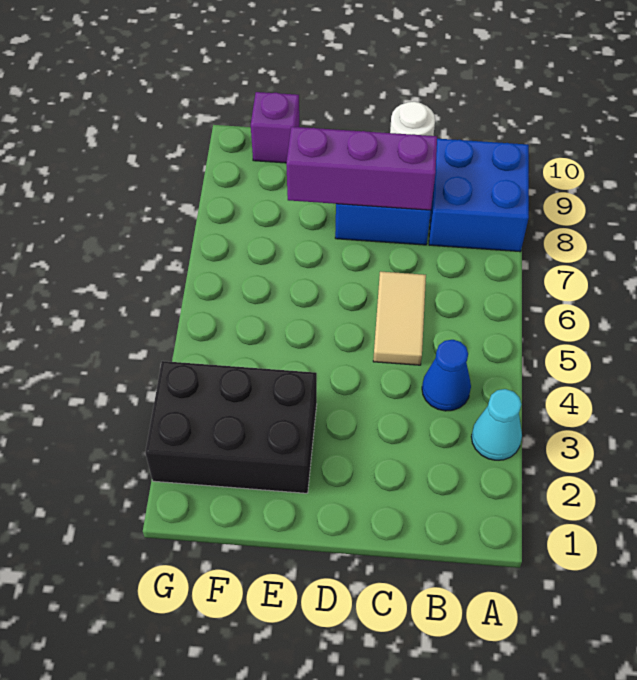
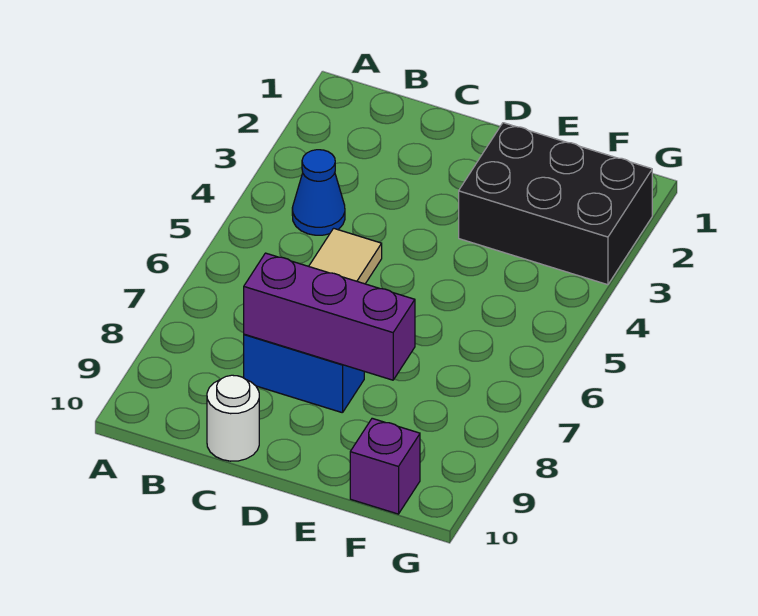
cyan 1x1 cone [471,389,522,460] -> none
blue 2x2 brick [429,139,529,252] -> none

